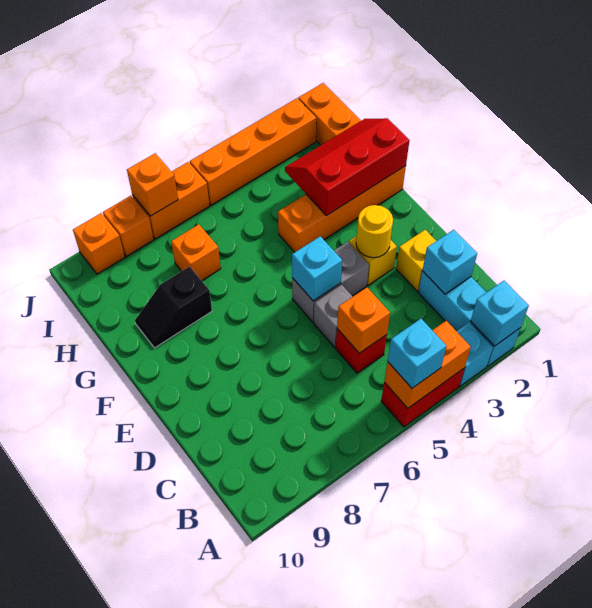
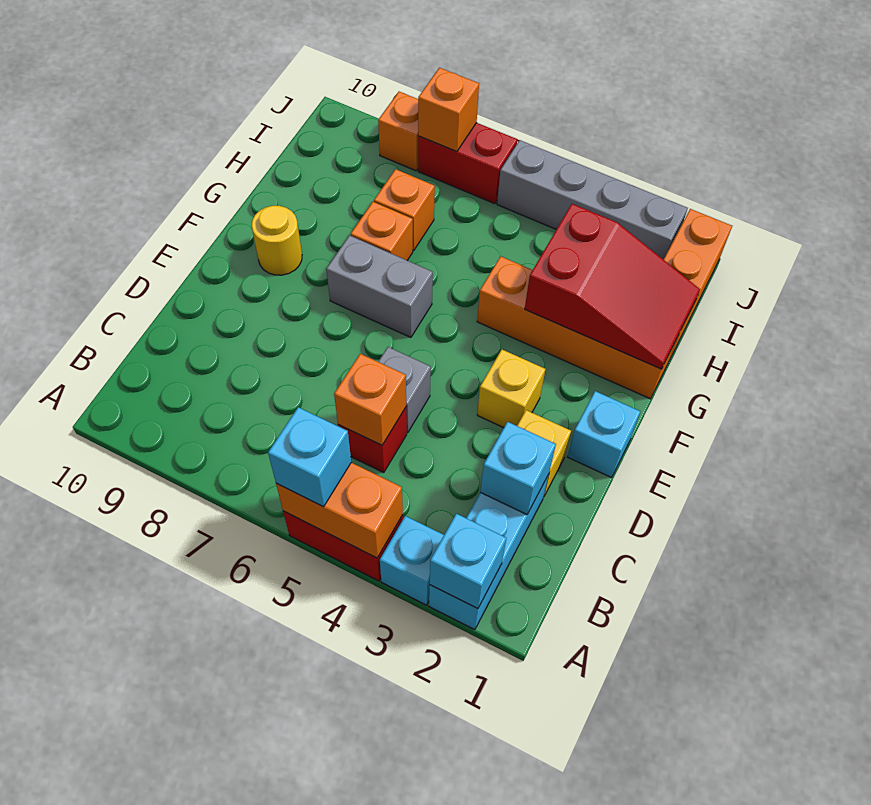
yellow 1x1 round brick [356,205,393,258] -> yellow 1x1 round brick moved to [252,206,302,275]
grey 1x2 brick [292,242,369,322] -> grey 1x2 brick moved to [326,235,433,337]
cyan 1x1 brick [292,236,342,301] -> cyan 1x1 brick moved to [568,391,640,478]
red 2x3 slope [285,118,410,216] -> red 2x3 slope turned to [525,204,700,369]
black 1x2 slope [135,266,212,348] -> none
orange 1x4 brick [190,98,316,205] -> grey 1x4 brick [497,140,688,260]
orange 1x2 brick [132,162,210,239] -> red 1x2 brick [418,123,517,204]
orange 1x1 brick [73,213,125,274] -> orange 1x1 brick moved to [351,202,413,260]

